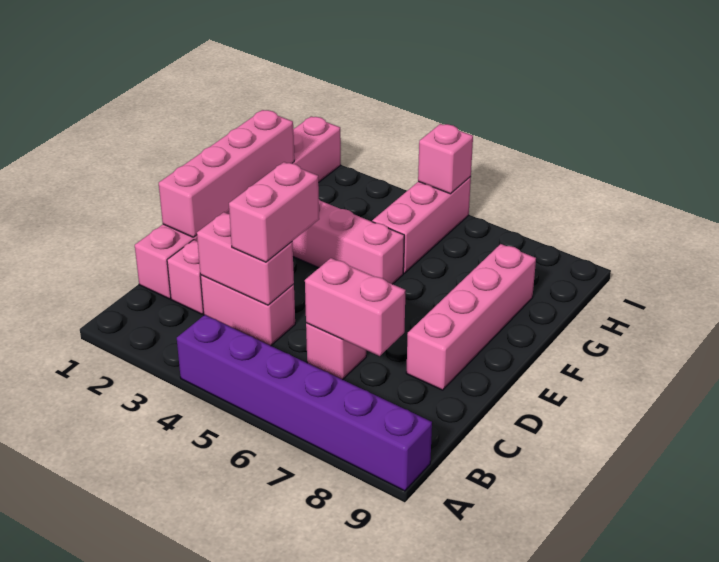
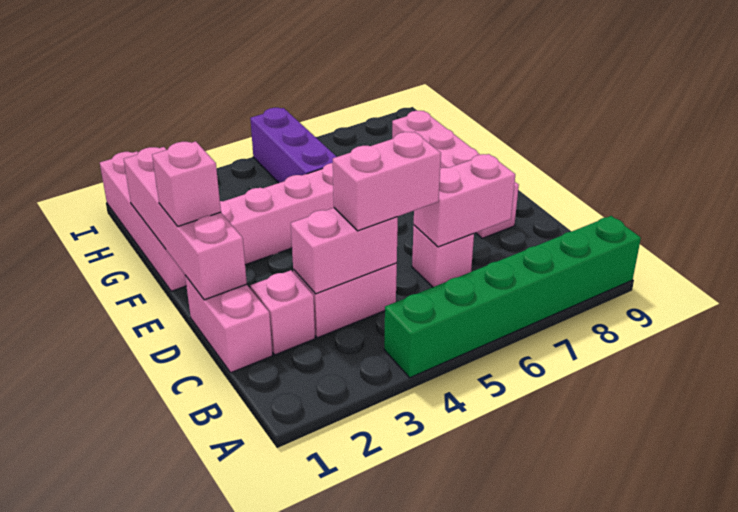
purple 1x6 brick [177,315,432,491] -> green 1x6 brick [384,216,641,378]
pink 1x2 brick [229,162,319,262] -> pink 1x2 brick turned to [333,132,441,231]
pink 1x3 brick [372,176,471,273] -> purple 1x3 brick [250,108,337,183]
pink 1x1 brick [418,124,473,194] -> pink 1x1 brick moved to [152,141,221,226]

